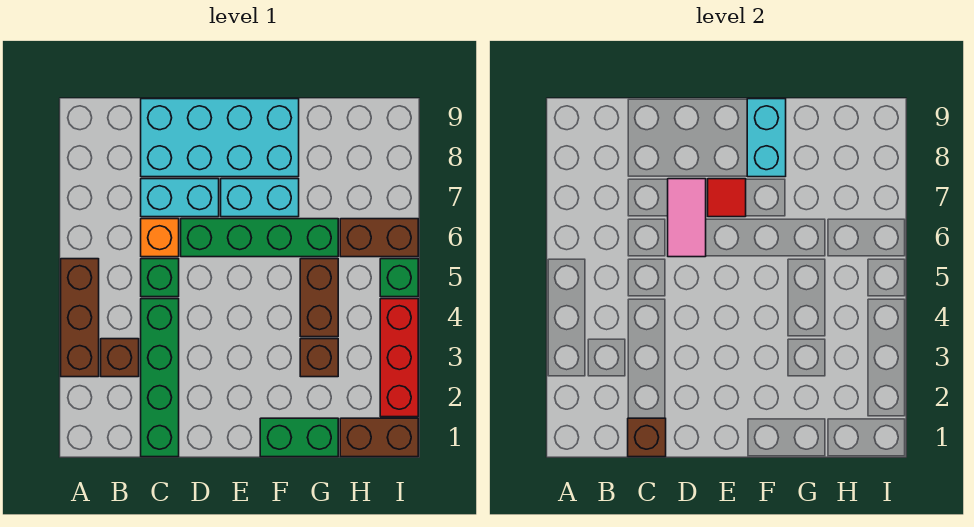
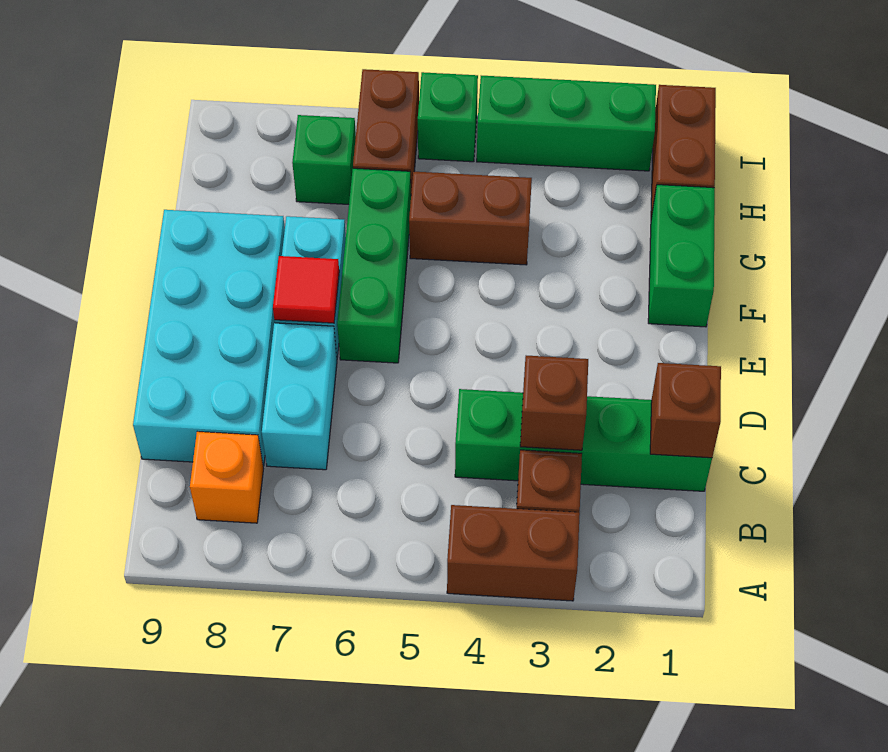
brown 1x3 brick [61,259,99,377] -> brown 1x2 brick [447,505,580,601]
green 1x1 brick [141,259,179,297] -> green 1x1 brick moved to [292,115,356,204]
orange 1x1 brick [141,219,179,257] -> orange 1x1 brick moved to [190,432,263,523]
green 1x4 brick [181,219,338,257] -> green 1x3 brick [337,168,411,363]
pink 1x2 tile [668,179,706,257] -> none
cyan 1x2 brick [747,99,786,177] -> none
brown 1x1 brick [300,339,338,377] -> brown 1x1 brick moved to [520,356,588,450]
red 1x3 brick [380,299,418,417] -> green 1x3 brick [477,76,656,171]

